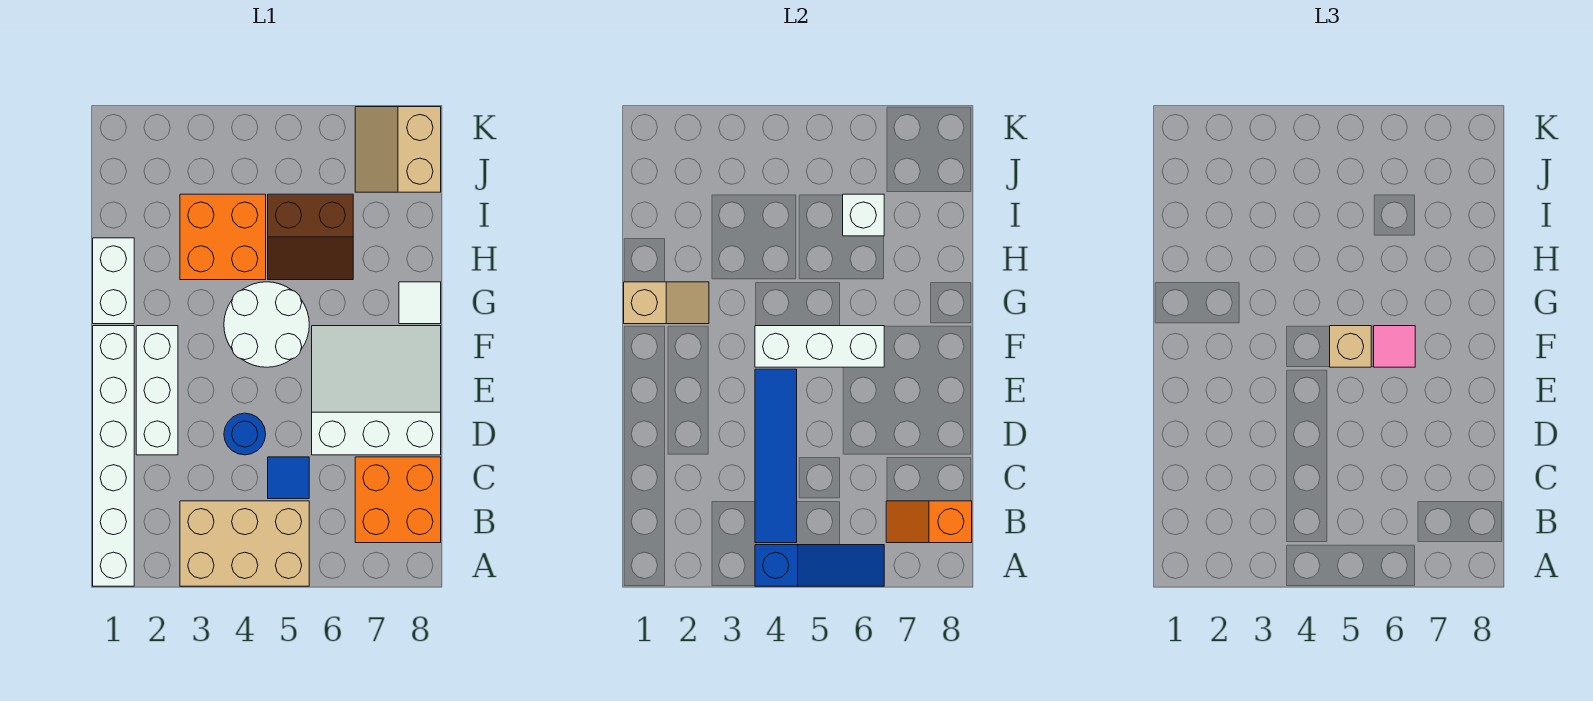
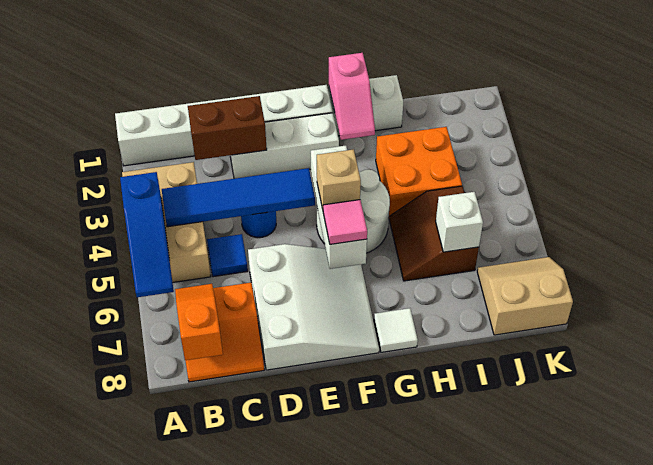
orange 2x2 brick [355,457,441,543] -> orange 2x2 slope [185,283,264,382]
none -> brown 1x2 brick [188,96,267,160]
tan 1x2 slope [624,282,709,324] -> pink 1x2 slope [329,53,375,140]

